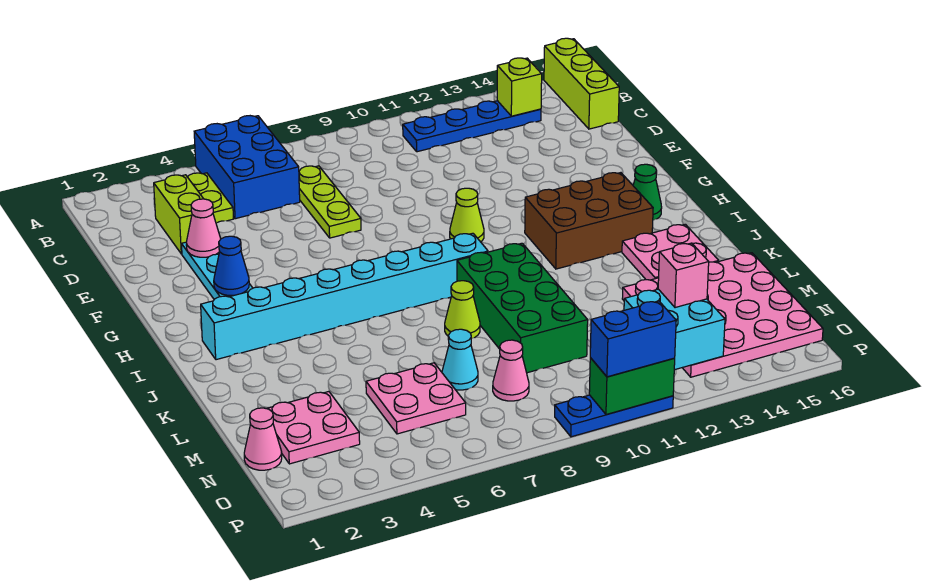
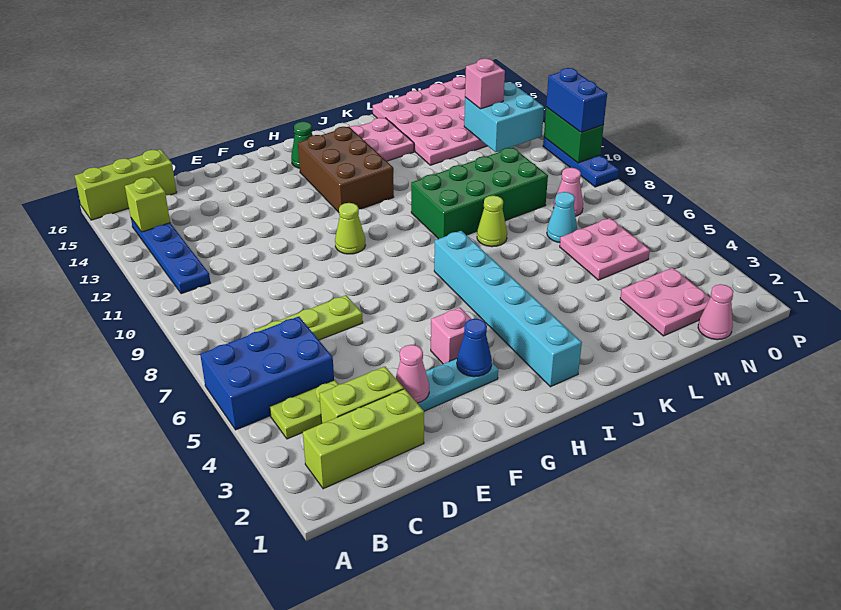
none -> lime 1x3 brick [303,389,424,489]
none -> pink 1x1 brick [431,307,471,364]
cyan 1x8 brick [201,233,488,360] -> cyan 1x6 brick [434,231,582,387]

